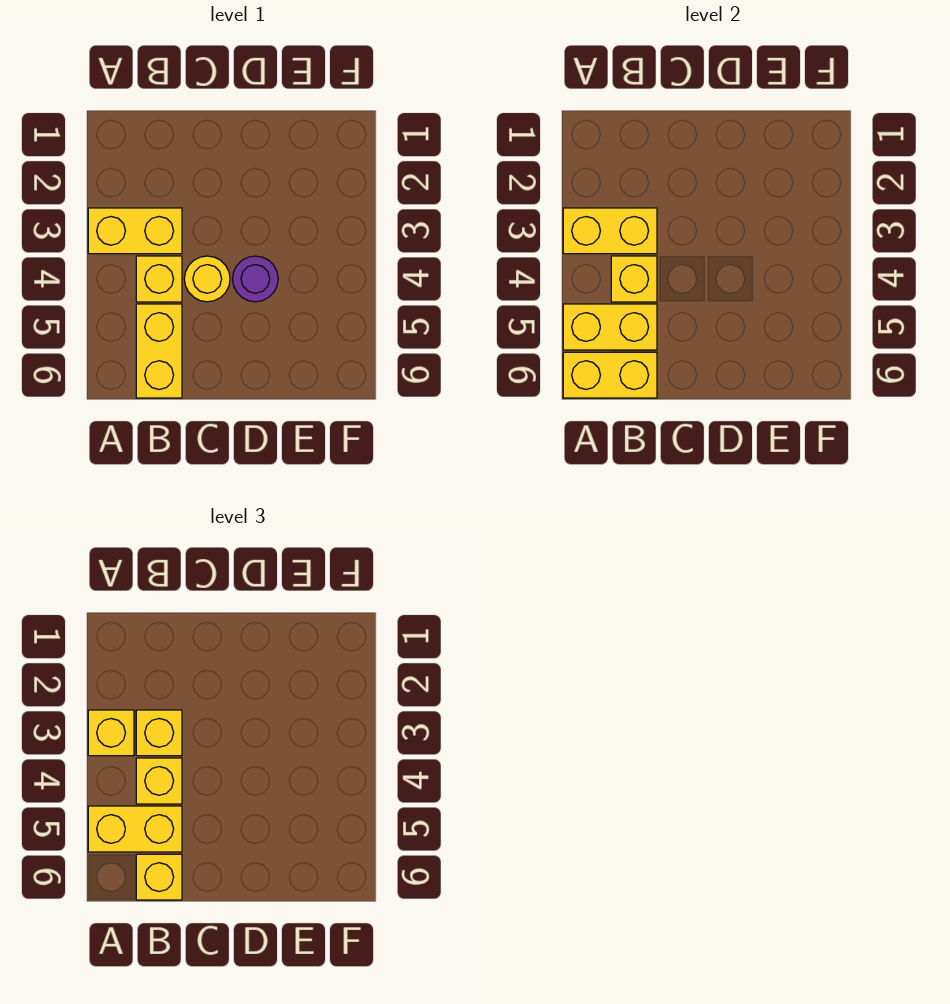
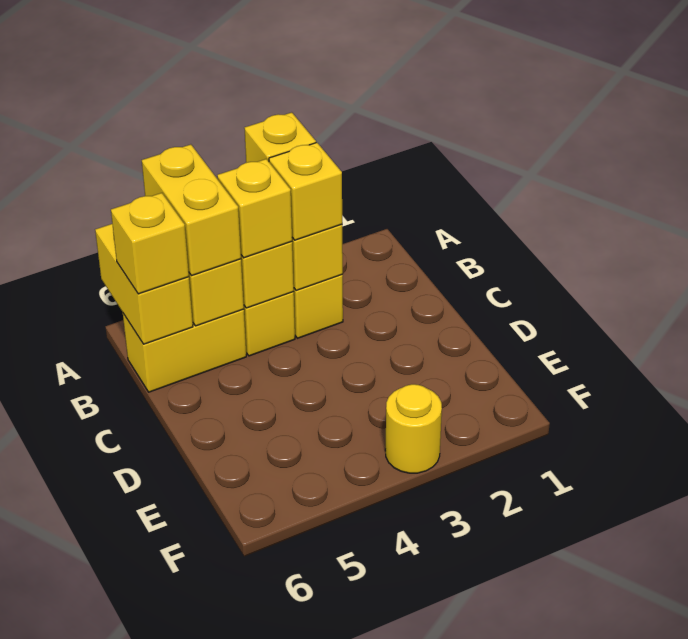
yellow 1x1 round brick [184,256,230,302] -> yellow 1x1 round brick moved to [385,384,442,473]
purple 1x1 round brick [233,256,278,302] -> none

